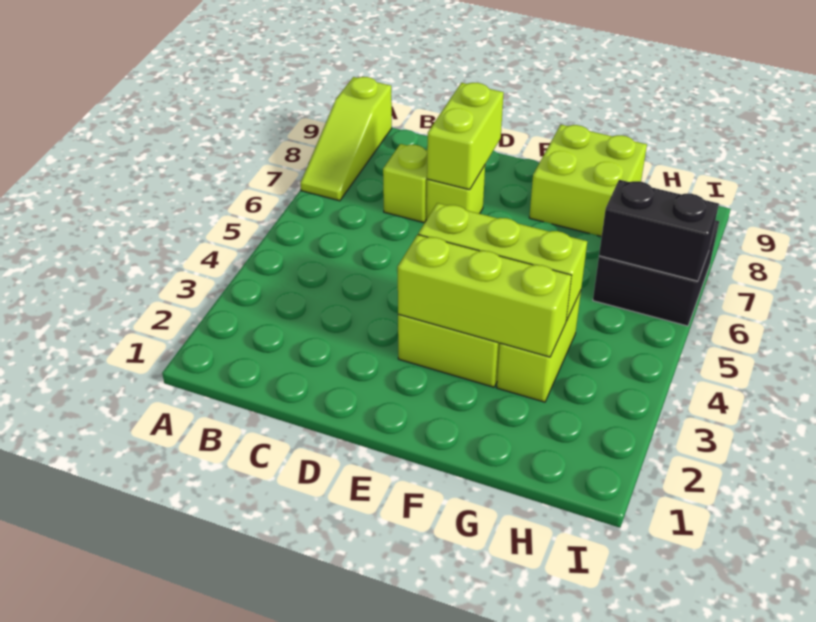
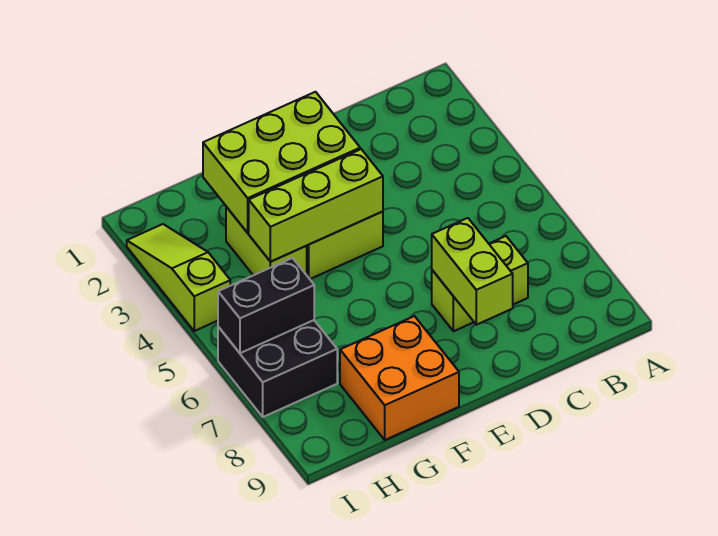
lime 1x3 slope [300,77,392,201] -> lime 1x3 slope moved to [127,224,230,331]
lime 1x3 brick [398,235,572,357] -> lime 2x3 brick [203,92,360,233]
lime 2x2 brick [529,125,647,237] -> orange 2x2 brick [340,316,459,440]

